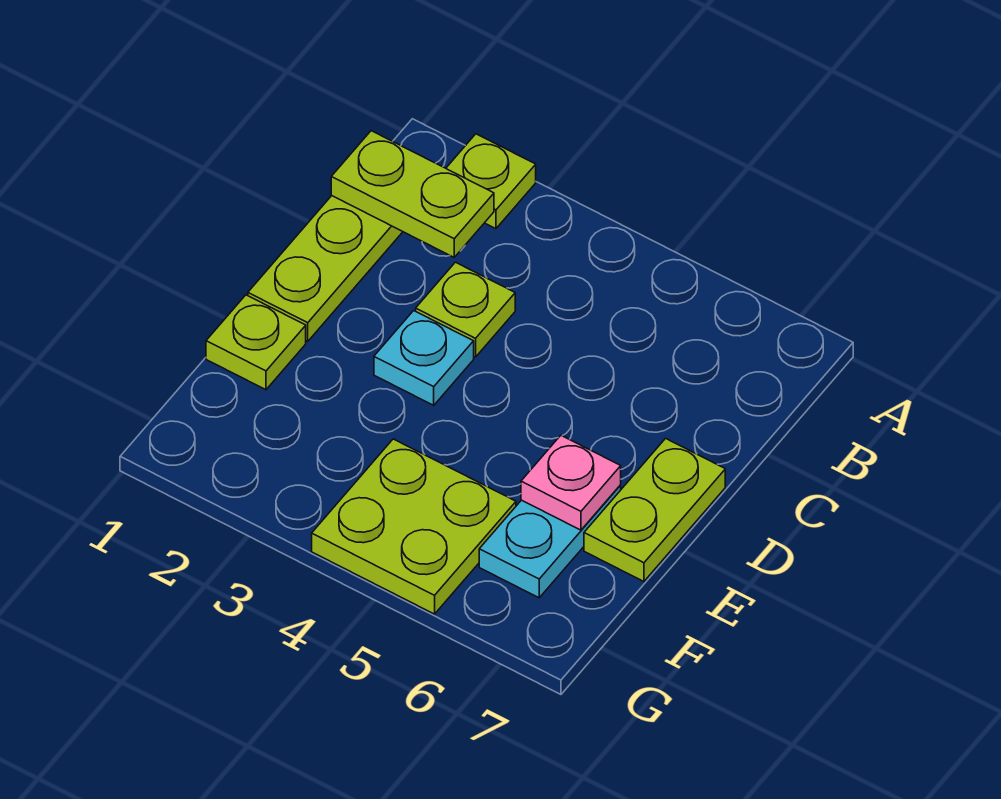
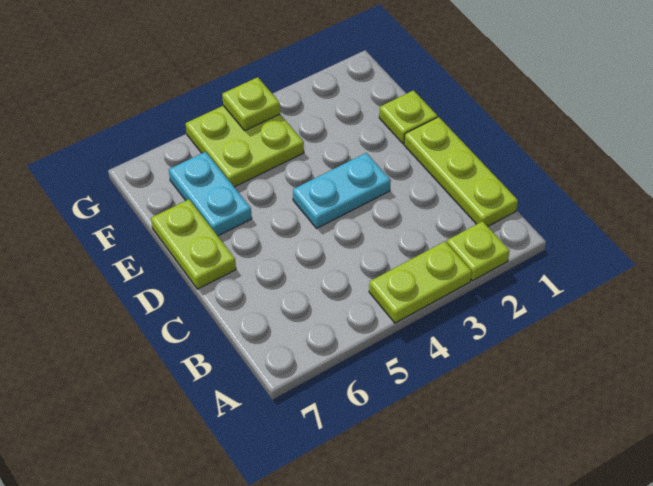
lime 1x2 plate [331,131,494,257] -> lime 1x2 plate moved to [369,241,472,323]
lime 1x1 plate [416,262,515,357] -> lime 1x1 plate moved to [222,77,280,130]
cyan 1x1 plate [374,311,474,405] -> cyan 1x2 plate [293,153,391,228]
pink 1x1 plate [521,436,621,530] -> none

